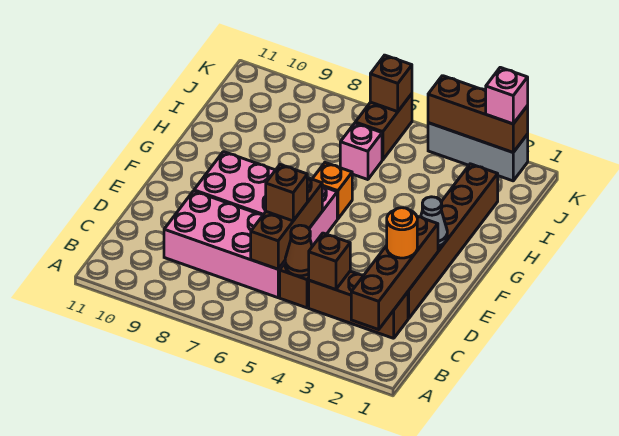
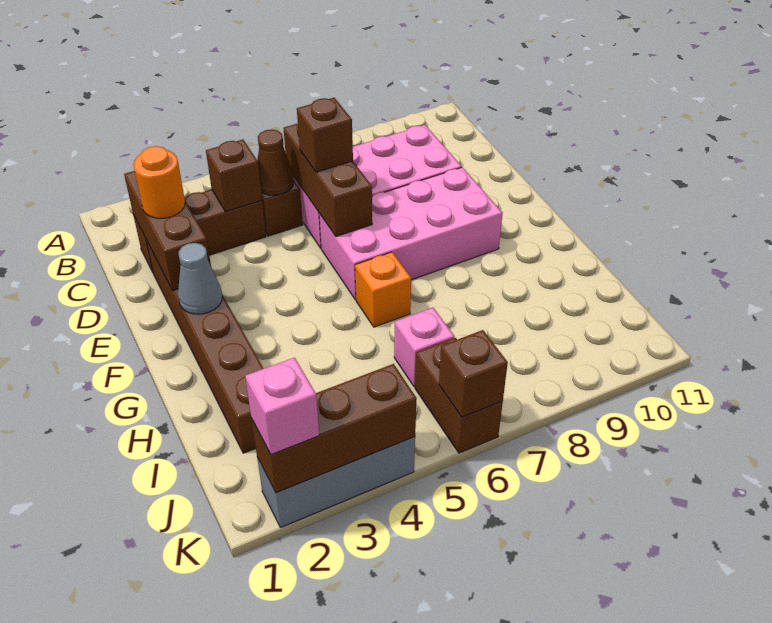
brown 1x4 brick [351,217,438,329] -> brown 1x3 brick [124,171,211,290]

